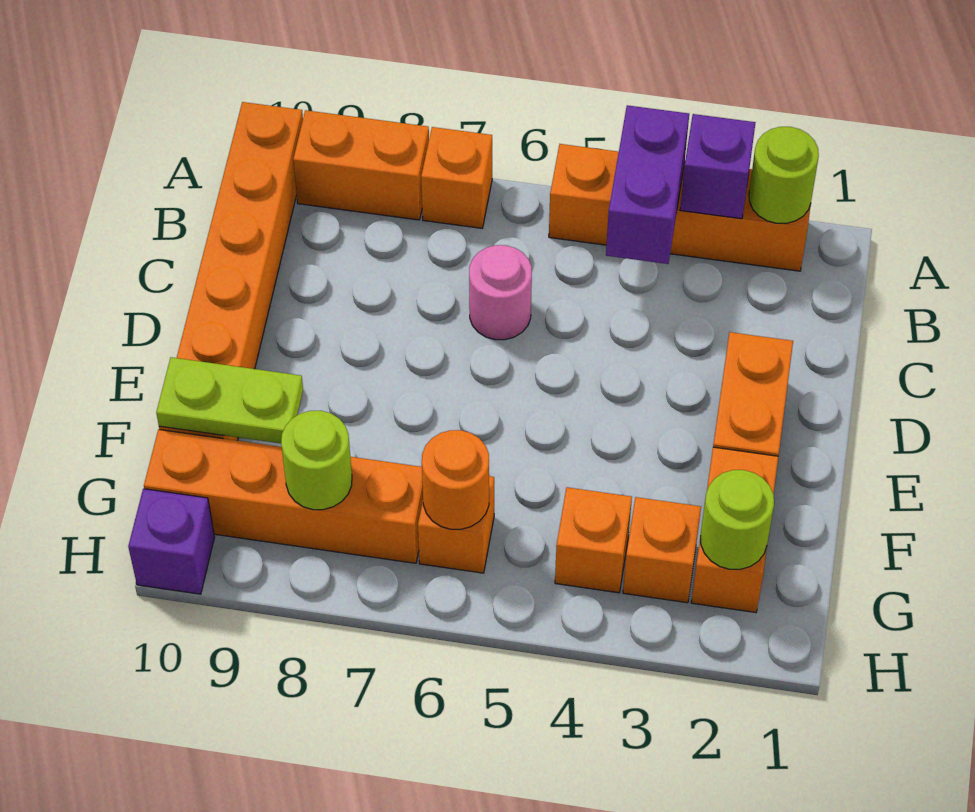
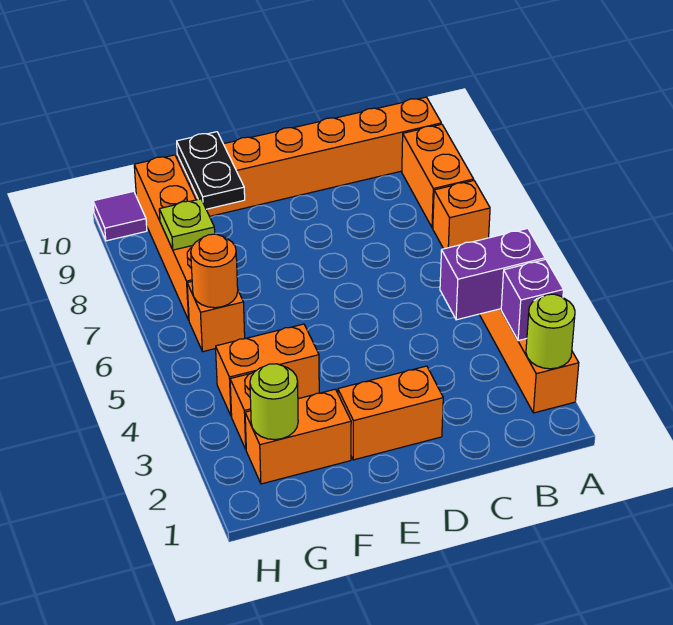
pink 1x1 round brick [469,245,532,340] -> none
lime 1x2 plate [156,357,303,443] -> black 1x2 plate [177,132,245,209]
orange 1x1 brick [555,487,632,593] -> orange 1x2 brick [216,324,319,416]
lime 1x1 round brick [281,411,352,510] -> lime 1x1 plate [159,199,215,250]
purple 1x1 brick [128,489,215,594] -> purple 1x1 tile [93,191,147,241]

